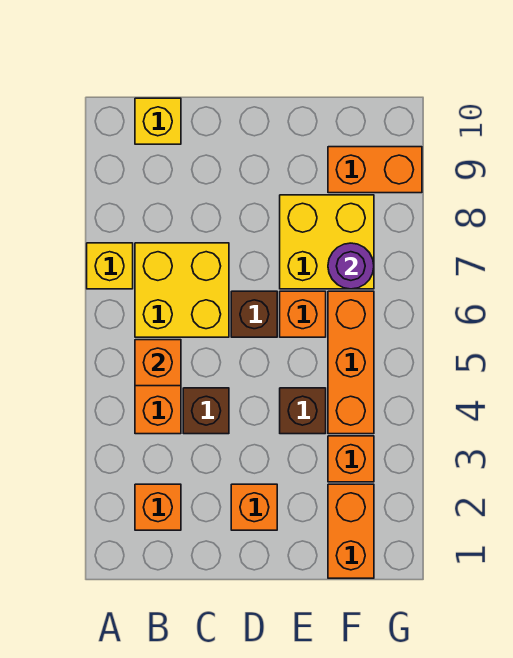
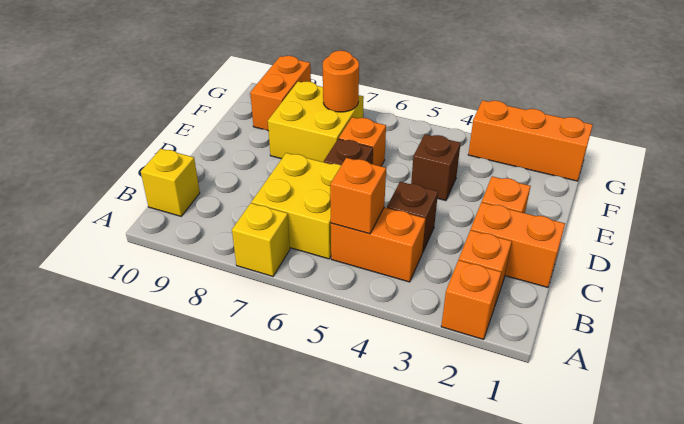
orange 1x2 brick [328,484,374,578] -> orange 1x2 brick moved to [471,202,565,287]
orange 1x1 brick [328,436,374,482] -> orange 1x1 brick moved to [441,260,501,339]
orange 1x3 brick [328,291,374,434] -> orange 1x3 brick moved to [468,100,593,181]
purple 1x1 round brick [328,243,374,289] -> orange 1x1 round brick [323,51,359,112]

